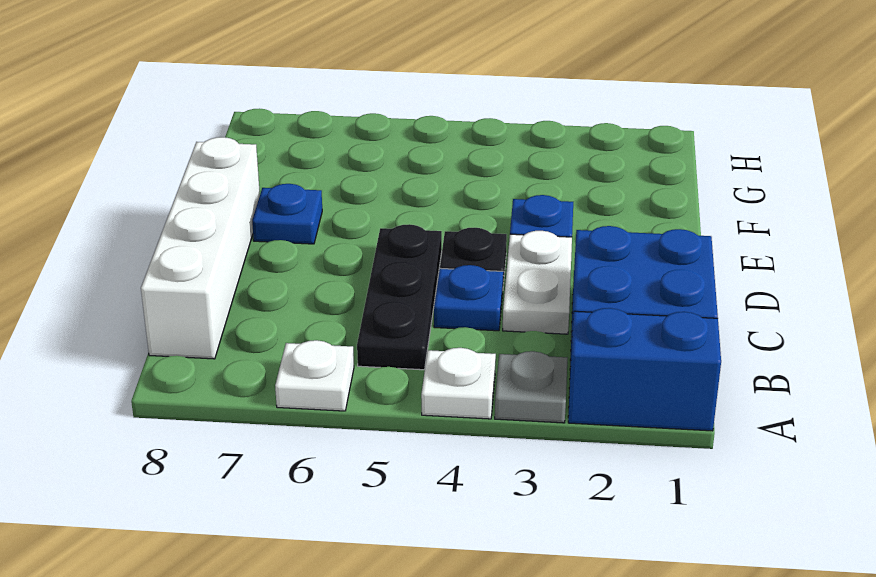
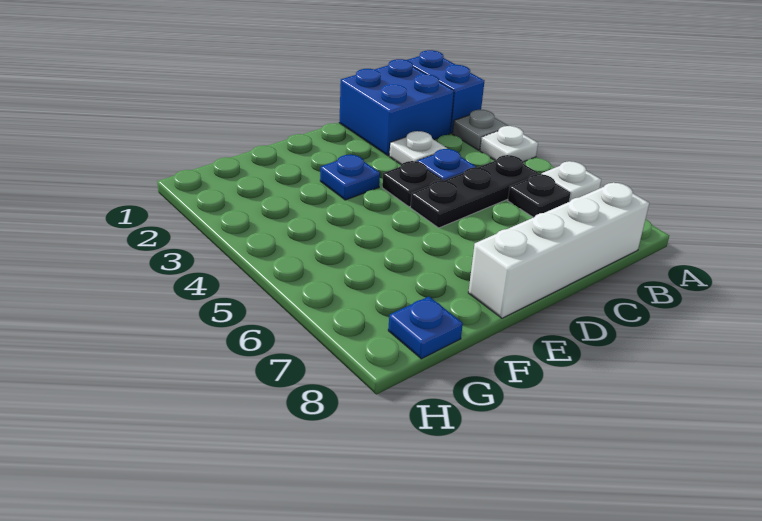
none -> black 1x1 plate [508,174,571,218]
white 1x2 plate [503,231,572,334] -> white 1x1 plate [389,131,447,164]
blue 1x1 plate [252,184,322,244] -> blue 1x1 plate moved to [388,297,463,359]

